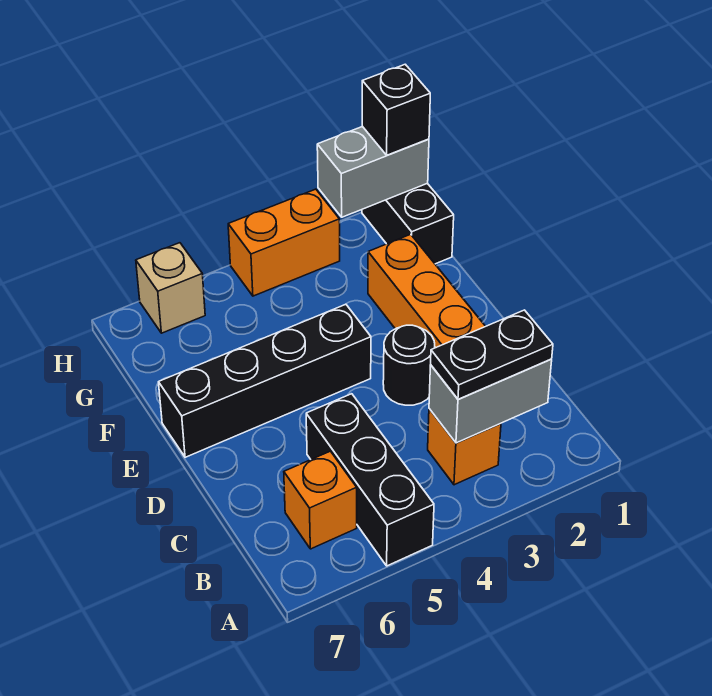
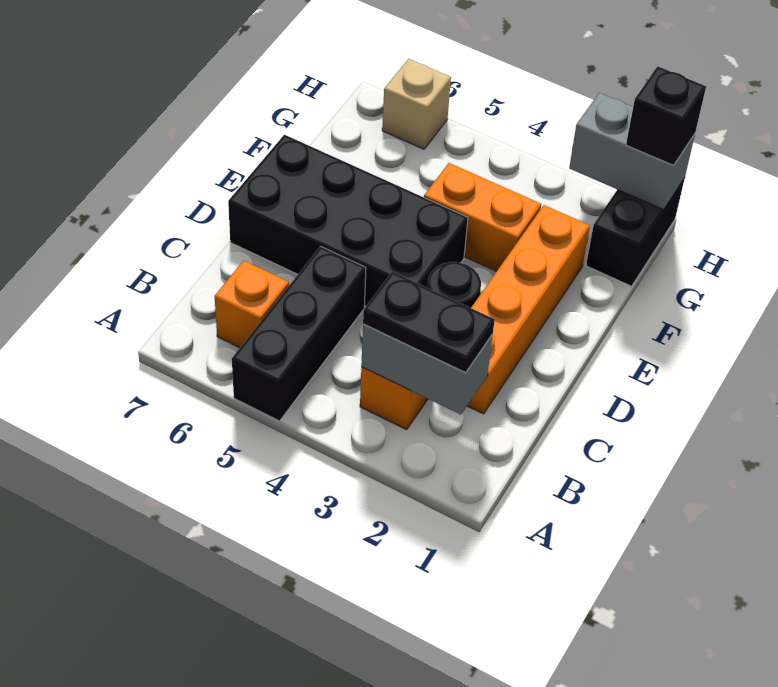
black 1x4 brick [159,304,371,457] -> black 2x4 brick [228,135,468,307]
orange 1x2 brick [228,189,340,296] -> orange 1x2 brick moved to [424,163,541,272]

